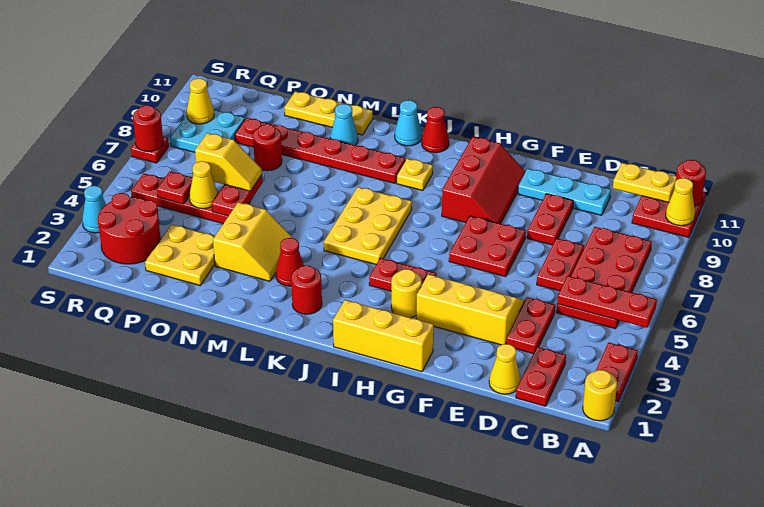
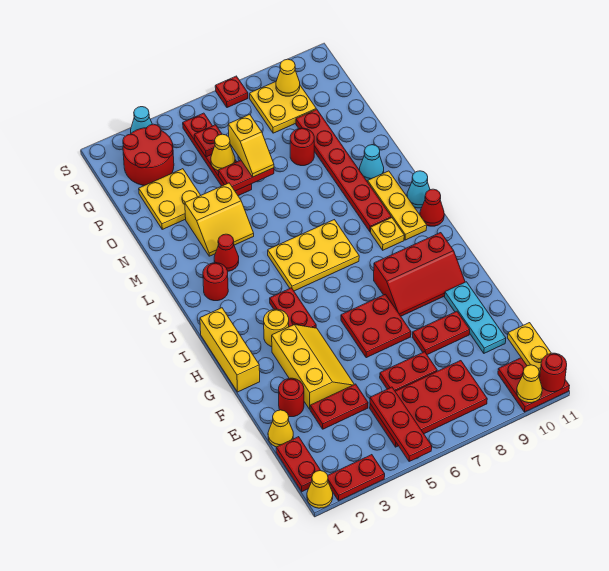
yellow 1x1 round brick [583,370,617,421] -> yellow 1x1 cone [307,471,333,508]
red 1x2 plate [516,347,566,406] -> red 1x2 plate turned to [276,437,321,492]
yellow 1x3 plate [284,91,373,135] -> yellow 1x3 plate moved to [368,171,427,240]
cyan 2x2 plate [170,110,245,152] -> yellow 2x2 plate [250,82,316,133]
red 1x1 round brick [133,105,163,152] -> red 1x1 round brick moved to [279,378,304,417]

